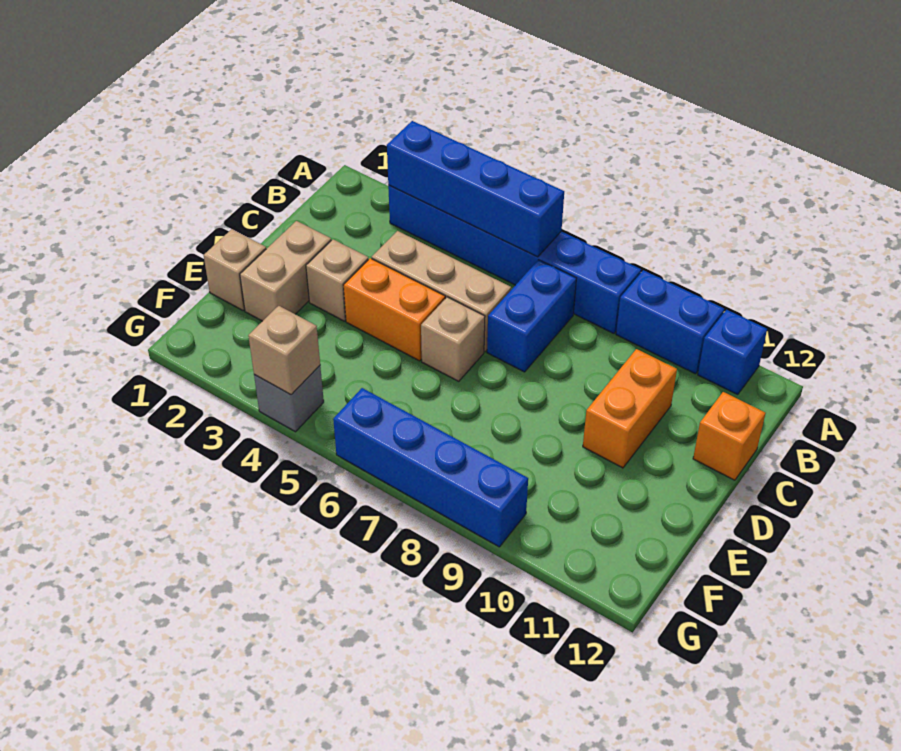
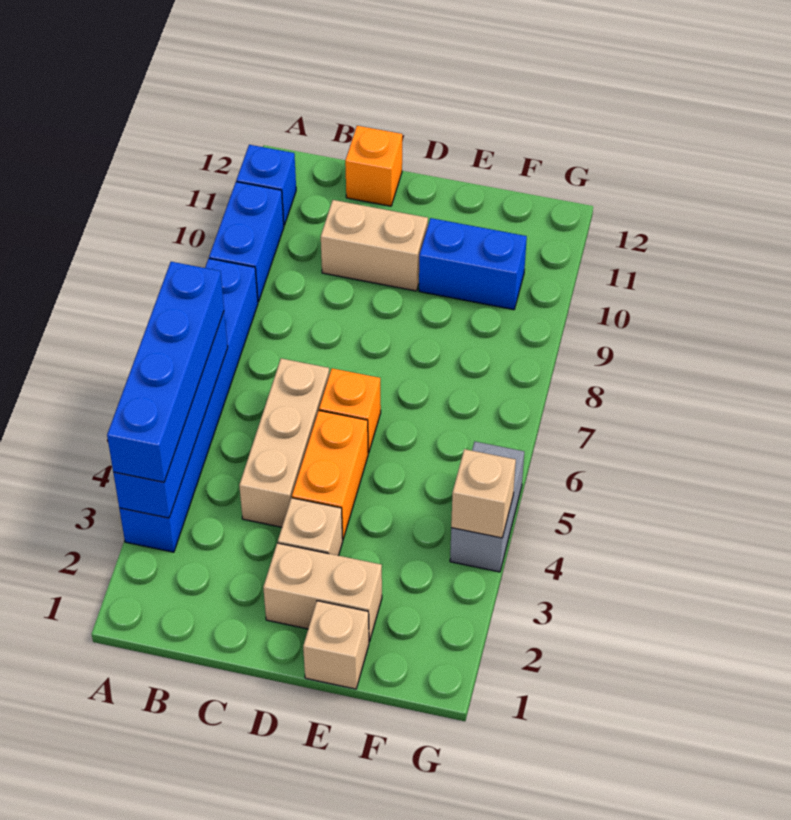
blue 1x2 brick [487,260,576,372] -> blue 1x2 brick moved to [419,218,527,310]
orange 1x2 brick [583,349,677,468] -> tan 1x2 brick [321,200,428,291]
tan 1x1 brick [421,297,485,381] -> orange 1x1 brick [319,368,381,453]
grey 1x1 brick [254,366,324,432] -> grey 1x2 brick [450,442,524,572]
blue 1x4 brick [333,388,528,547] -> blue 1x4 brick moved to [107,262,224,482]

